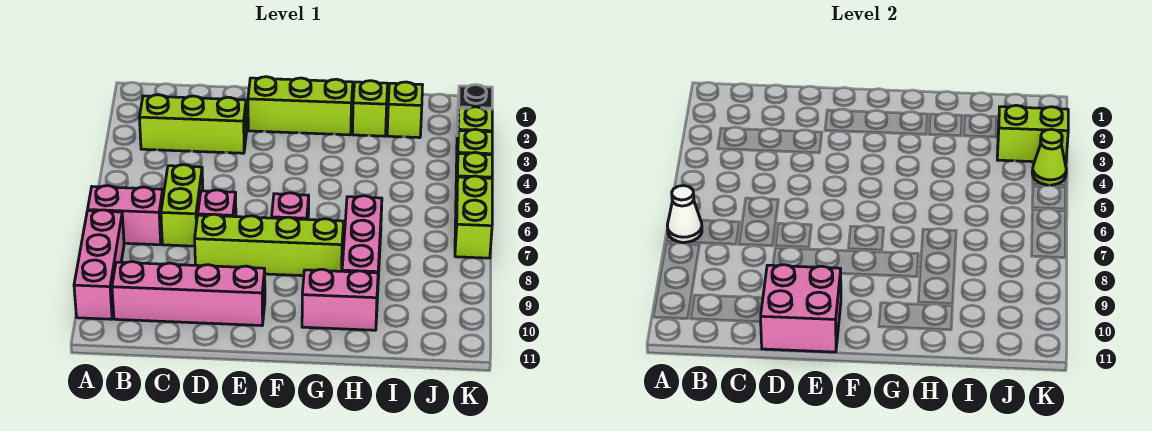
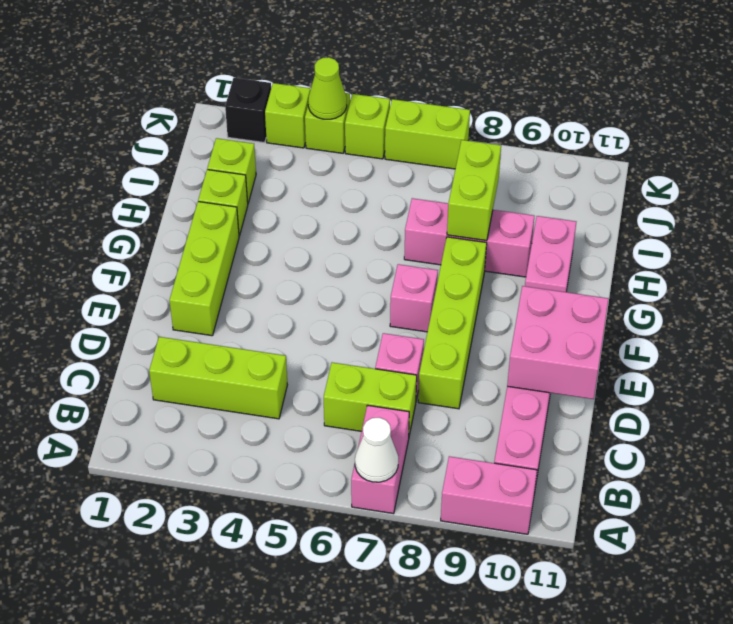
pink 1x3 brick [74,210,124,319] -> pink 1x2 brick [441,456,537,534]
lime 1x3 brick [139,95,247,153] -> lime 1x3 brick turned to [149,337,287,419]
lime 1x2 brick [997,105,1068,163] -> lime 1x2 brick moved to [447,140,501,241]

